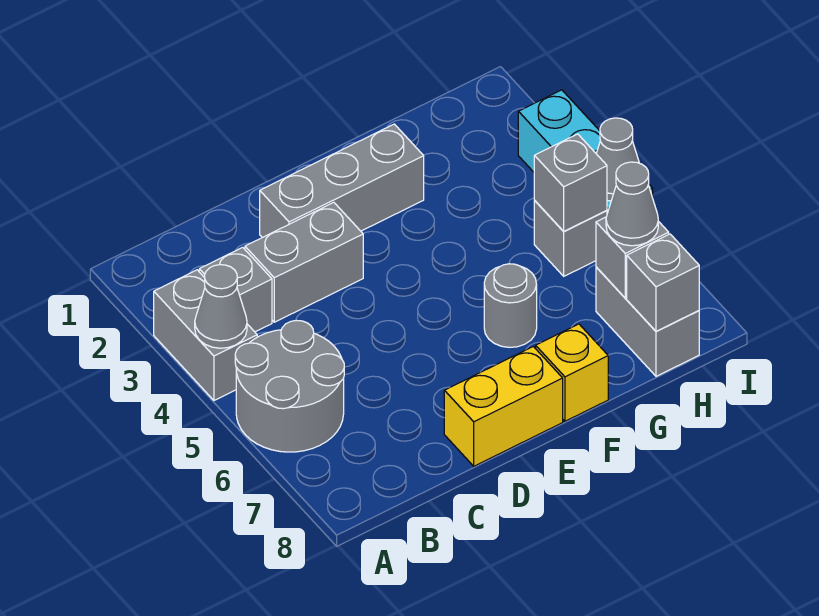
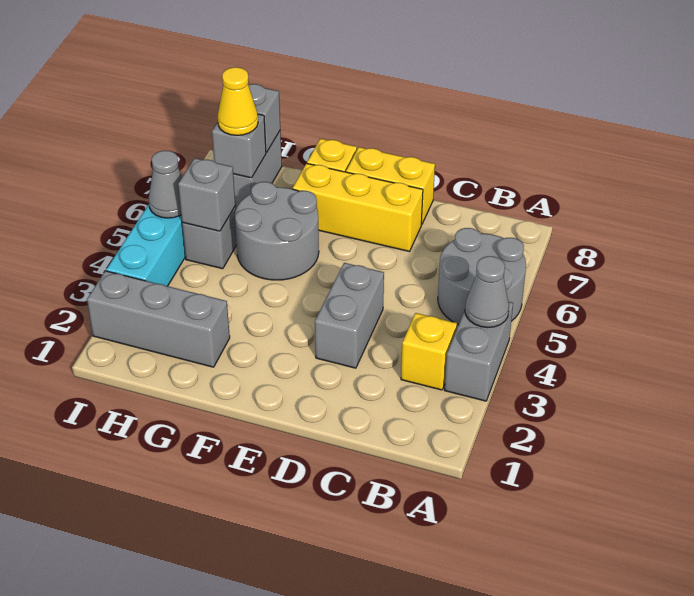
grey 1x1 brick [199,247,272,332] -> yellow 1x1 brick [401,313,457,390]
grey 1x2 brick [245,202,363,322] -> grey 1x2 brick turned to [315,263,384,368]
grey 1x3 brick [260,124,424,238] -> grey 1x3 brick moved to [87,271,230,367]
none -> yellow 1x3 brick [293,163,423,252]
grey 1x1 round brick [484,264,537,347] -> grey 2x2 round brick [235,182,319,280]
grey 1x1 cone [606,162,658,246] -> yellow 1x1 cone [218,67,258,135]

